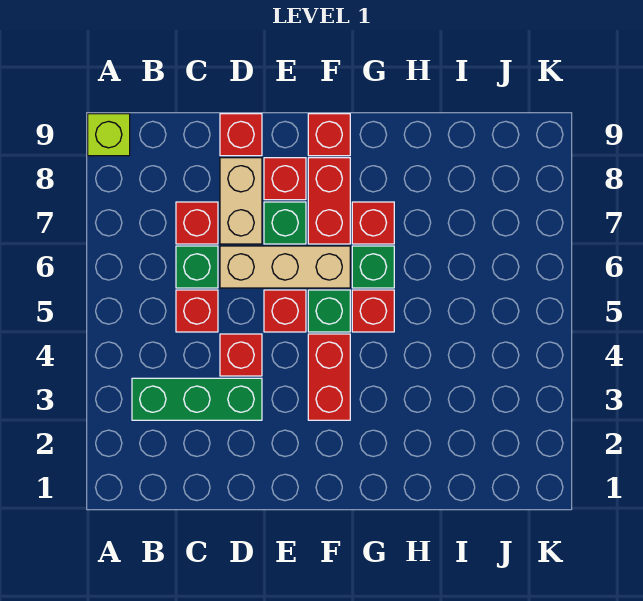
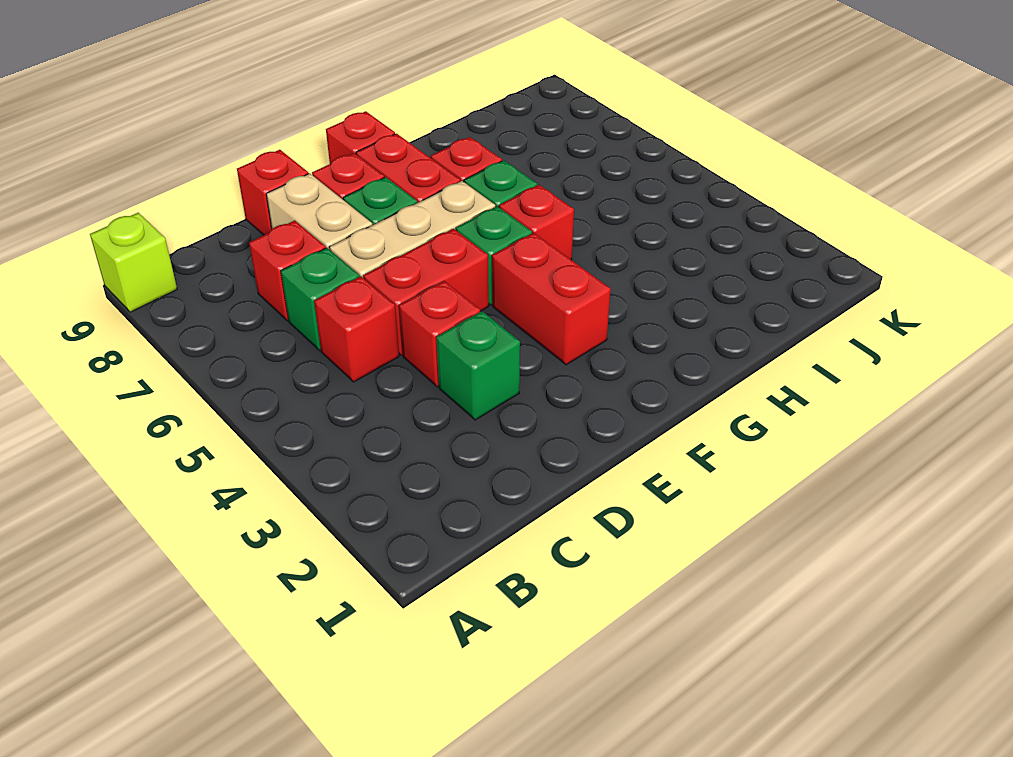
green 1x3 brick [132,378,262,420] -> green 1x1 brick [436,311,520,420]
red 1x1 brick [264,290,306,332] -> red 1x2 brick [363,229,489,355]

